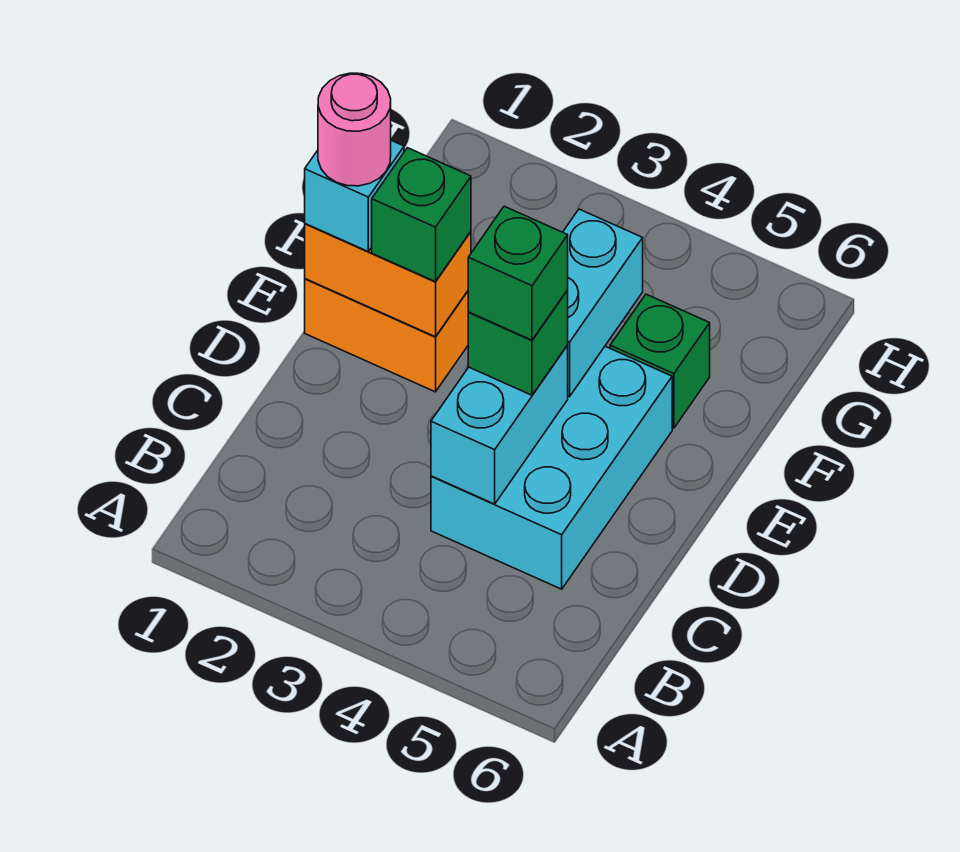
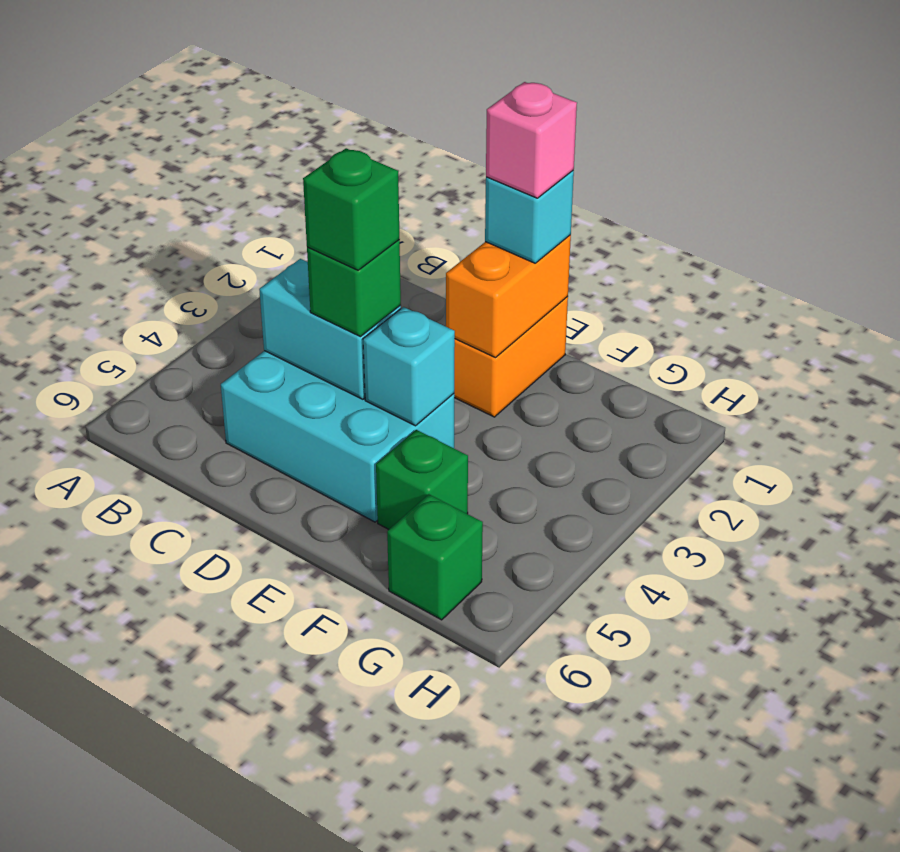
pink 1x1 round brick [318,73,391,186] -> pink 1x1 brick [486,82,577,198]
green 1x1 brick [372,148,471,282] -> green 1x1 brick moved to [387,494,483,620]
cyan 1x2 brick [563,209,643,397] -> cyan 1x1 brick [363,307,455,426]

